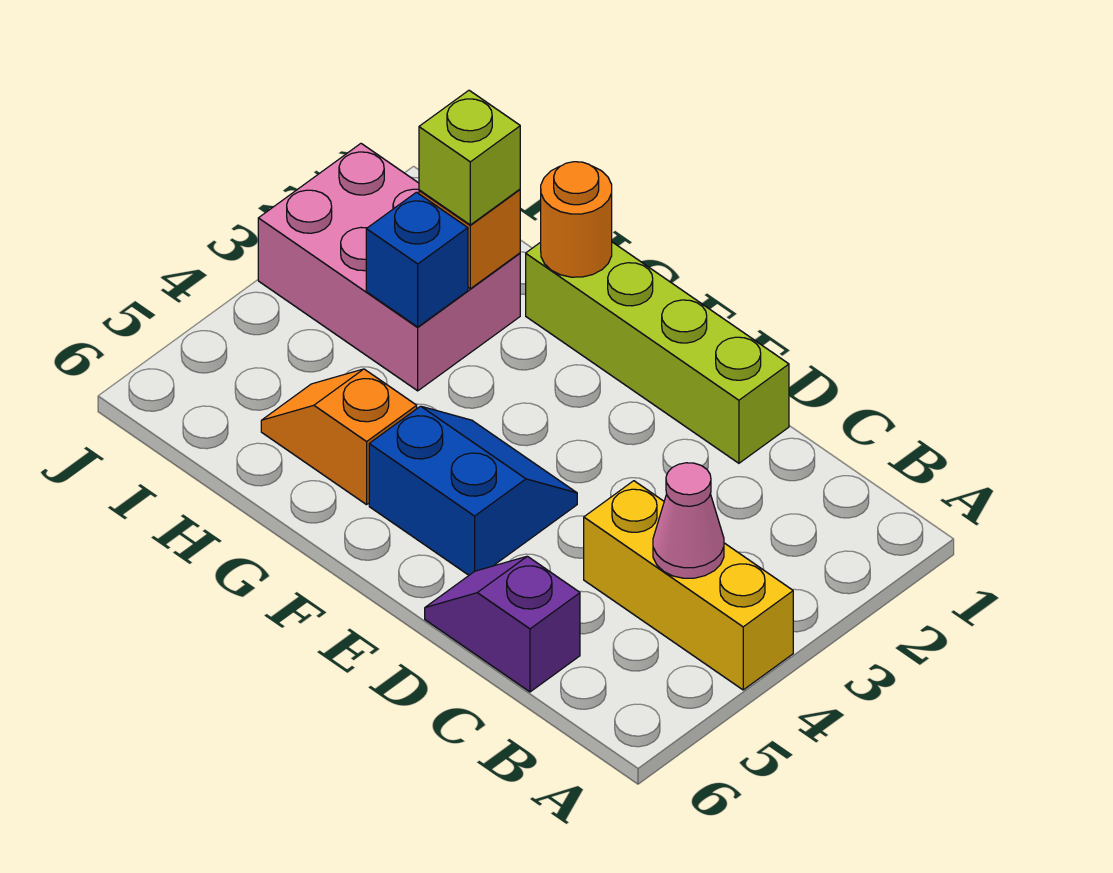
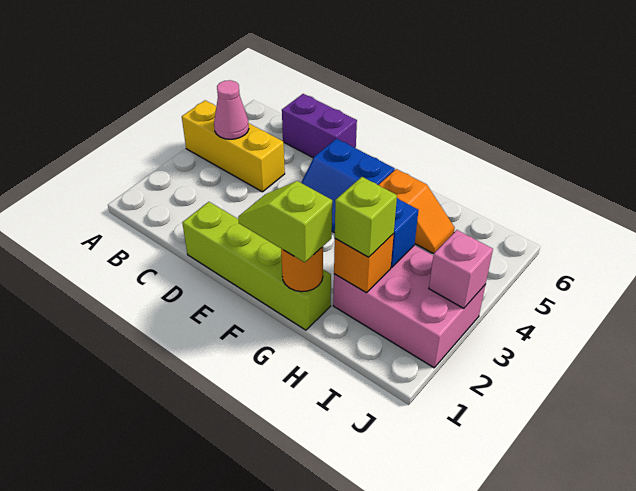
purple 1x2 slope [425,556,580,692] -> purple 1x2 brick [282,94,357,158]
none -> lime 1x2 slope [238,181,332,262]
none -> pink 1x1 brick [429,230,493,308]

